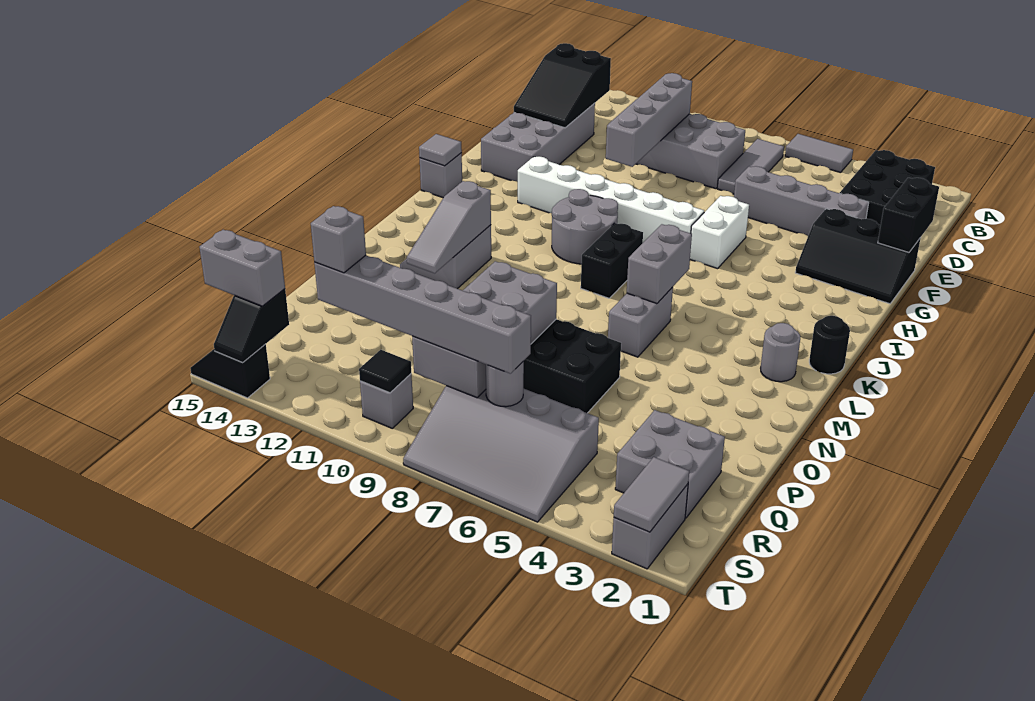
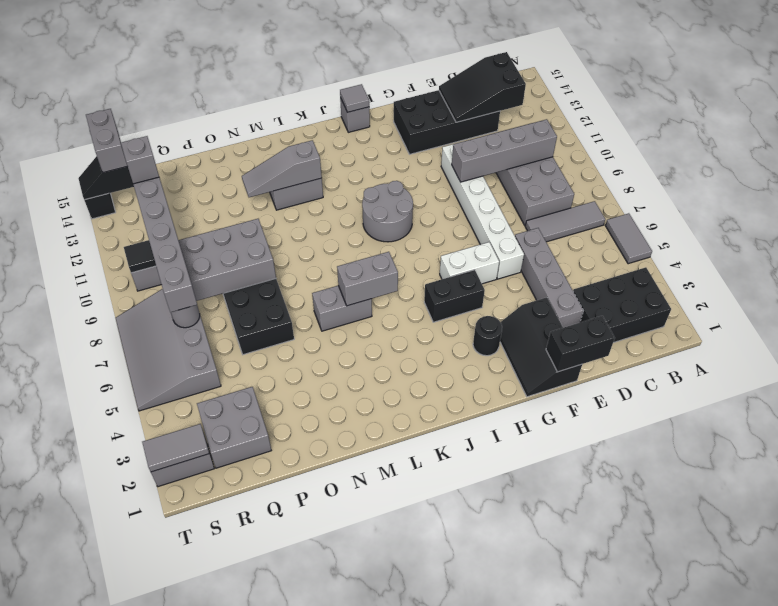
grey 2x4 brick [481,103,595,182] -> black 2x4 brick [394,90,500,154]
white 1x6 brick [518,157,704,242] -> white 1x6 brick moved to [441,144,524,279]
black 1x2 brick [581,223,643,298] -> black 1x2 brick moved to [424,270,485,322]
black 1x1 round brick [809,316,850,374] -> black 1x1 round brick moved to [473,316,502,356]
grey 1x1 round brick [761,323,800,382] -> none

